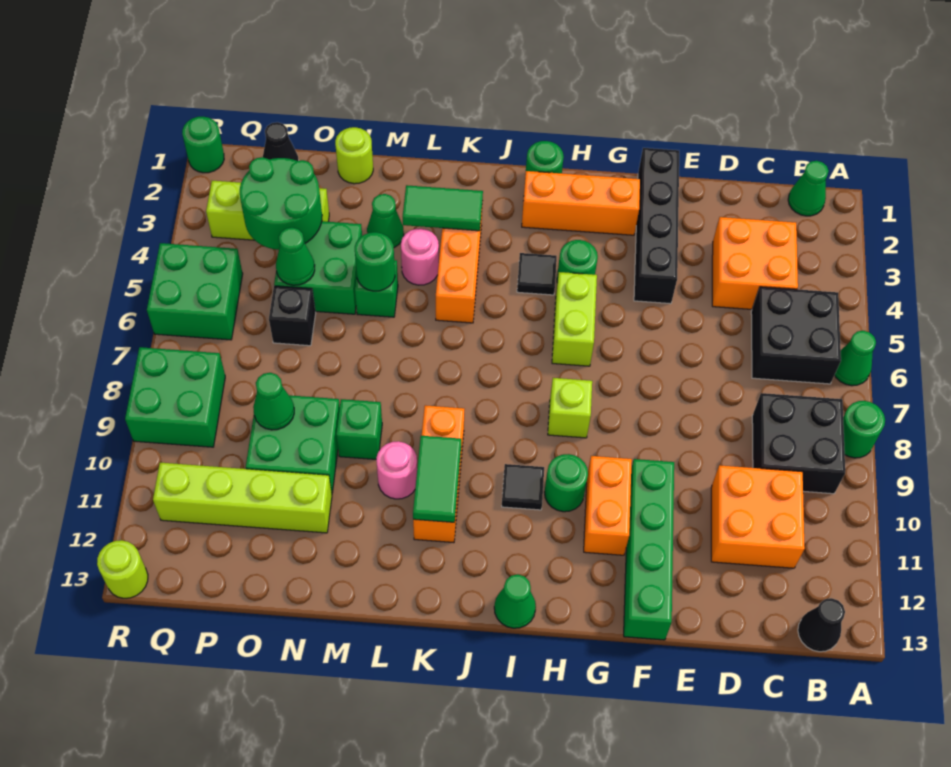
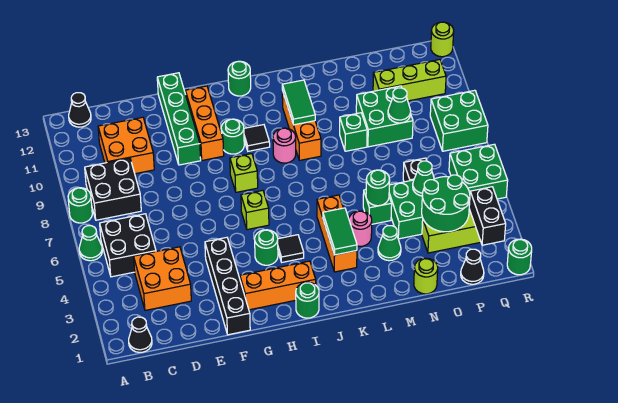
green 1x1 cone [788,161,829,216] -> black 1x1 cone [129,317,152,352]
orange 1x2 brick [584,456,632,555] -> orange 1x3 brick [185,86,224,160]
lime 1x2 brick [552,272,597,366] -> lime 1x1 brick [241,190,269,230]
green 1x1 cone [494,574,536,628] -> green 1x1 round brick [228,61,251,96]
green 1x2 tile [403,185,483,231] -> green 1x2 tile turned to [323,208,357,255]
pink 1x1 round brick [376,441,417,499] -> pink 1x1 round brick moved to [273,128,296,163]
lime 1x4 brick [153,463,332,533] -> lime 1x3 brick [373,60,446,101]
none -> black 1x2 brick [469,187,506,245]

